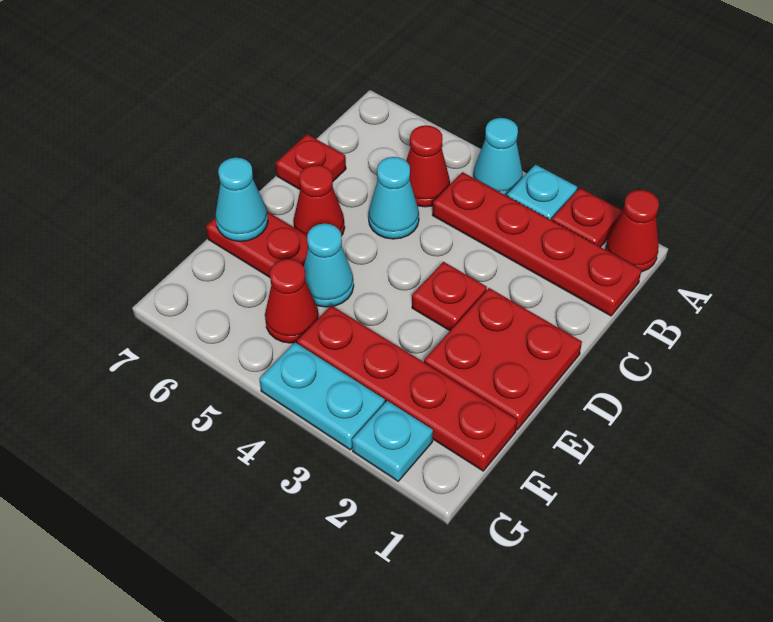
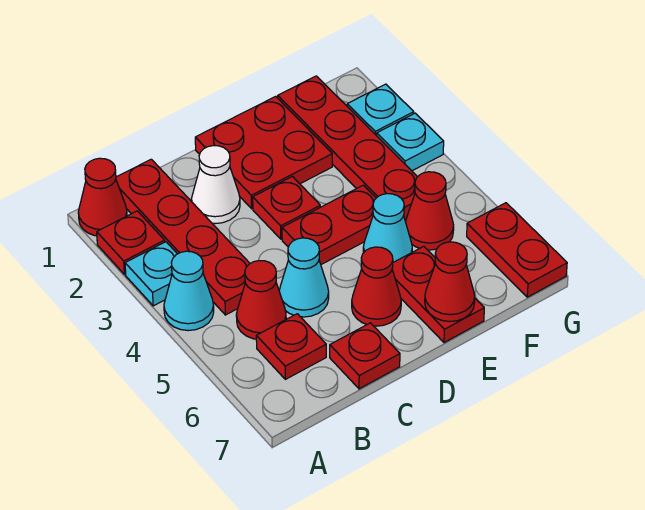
none -> red 1x1 plate [256,314,326,379]
none -> white 1x1 cone [192,146,240,224]
none -> red 1x2 plate [282,185,376,265]
cyan 1x1 cone [216,158,268,241] -> red 1x1 cone [425,242,475,322]
cyan 1x2 plate [259,342,385,450] -> cyan 1x1 plate [377,113,444,171]
none -> red 1x2 plate [467,203,567,297]

